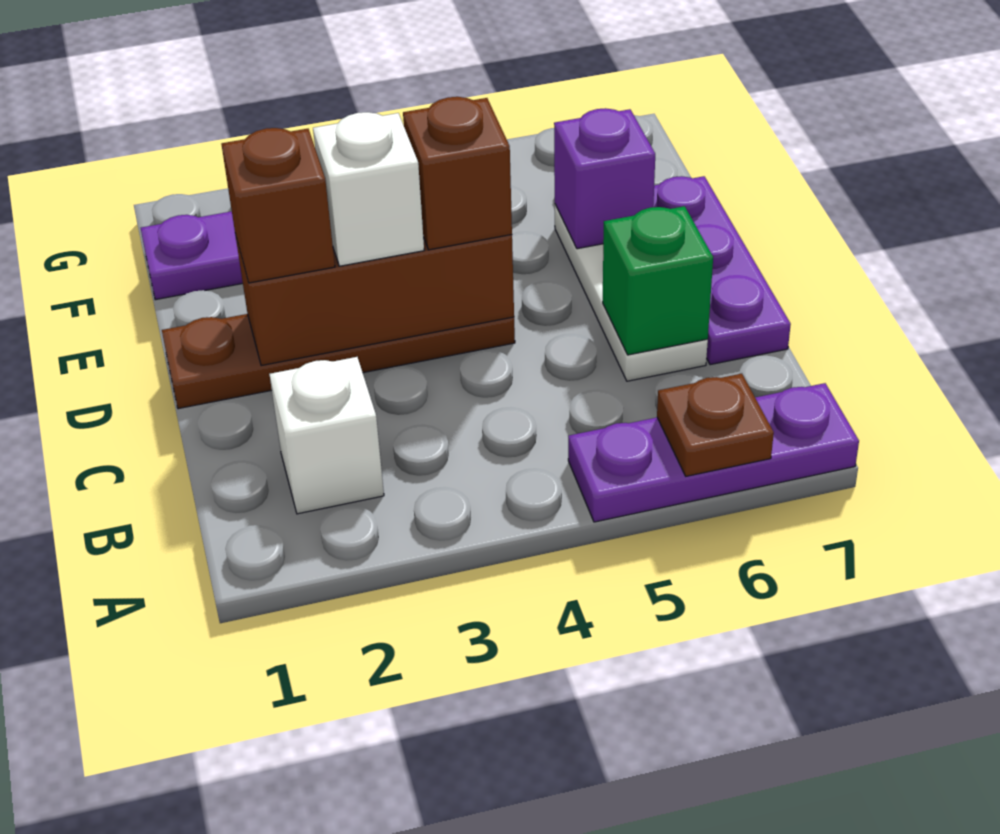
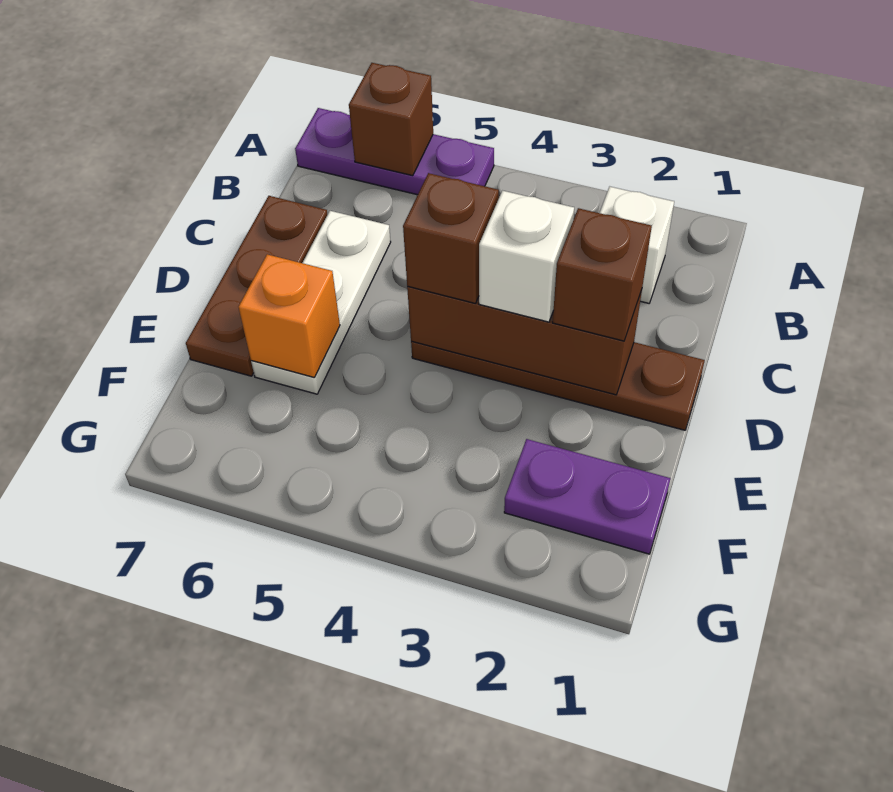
brown 1x1 plate [657,374,774,476] -> brown 1x1 brick [349,63,433,176]
green 1x1 brick [603,206,713,355] -> none
purple 1x3 plate [653,176,791,365] -> brown 1x3 plate [186,196,328,376]
purple 1x1 brick [554,108,655,249] -> orange 1x1 brick [239,254,340,377]

